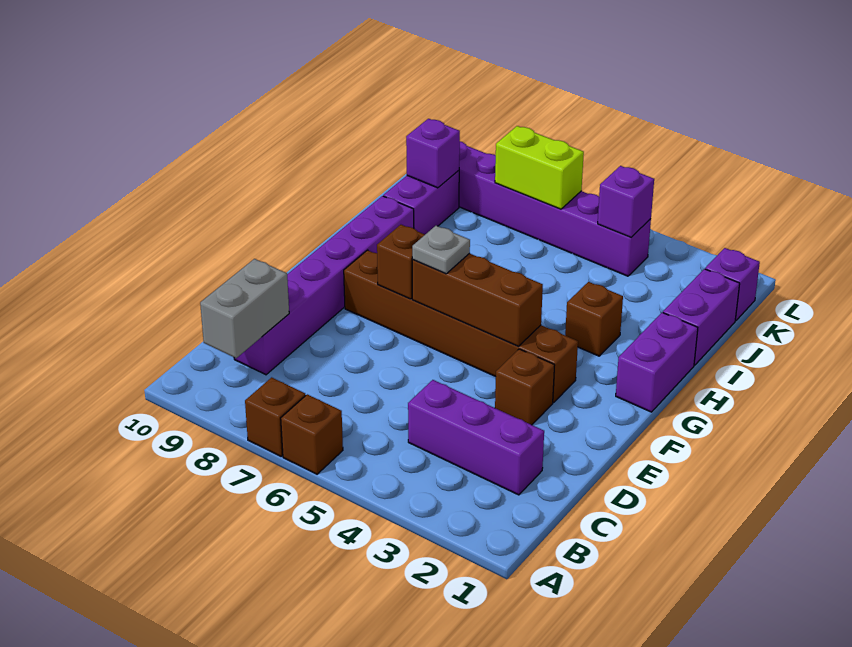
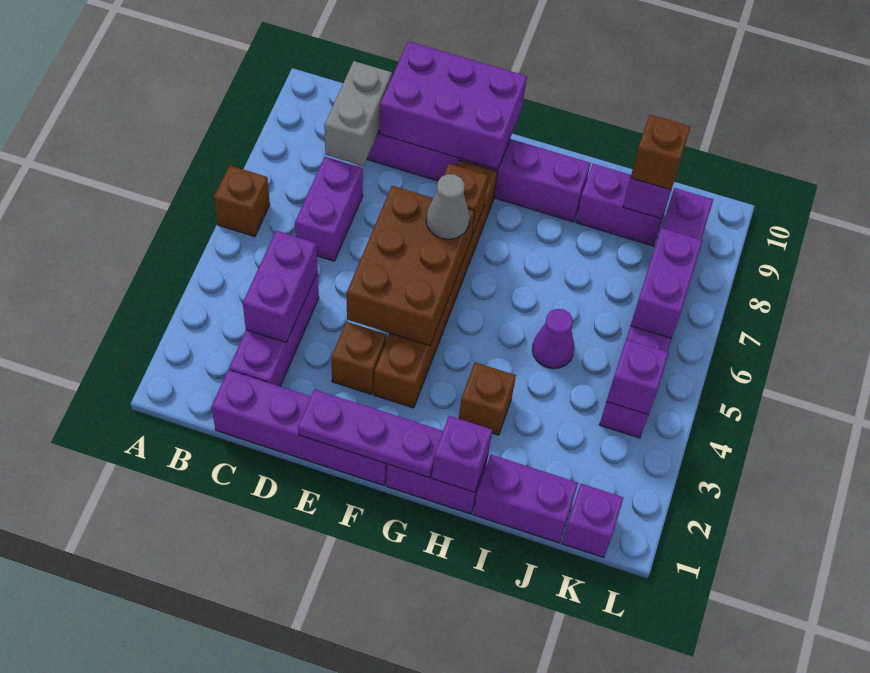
brown 1x1 brick [245,377,306,456] -> brown 1x1 brick moved to [631,115,691,190]
grey 1x2 brick [200,259,289,358] -> grey 1x2 brick turned to [324,61,392,166]
none -> purple 1x4 brick [211,370,387,485]
none -> purple 1x2 brick [243,231,318,342]
none -> purple 1x2 brick [295,157,363,261]
none -> purple 2x3 brick [380,41,527,170]
none -> purple 1x3 plate [298,389,443,478]
brown 1x3 brick [412,253,543,346] -> brown 2x3 brick [347,186,475,346]
grey 1x1 plate [412,226,470,274] -> grey 1x1 cone [426,174,470,239]
none -> purple 1x1 brick [432,416,492,492]
none -> purple 1x1 cone [532,309,575,369]
lime 1x2 brick [495,126,584,209] -> purple 1x2 brick [631,228,703,338]

